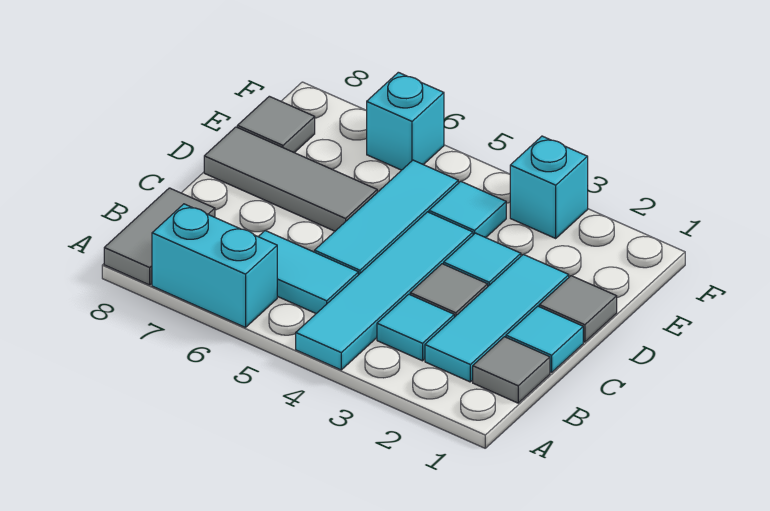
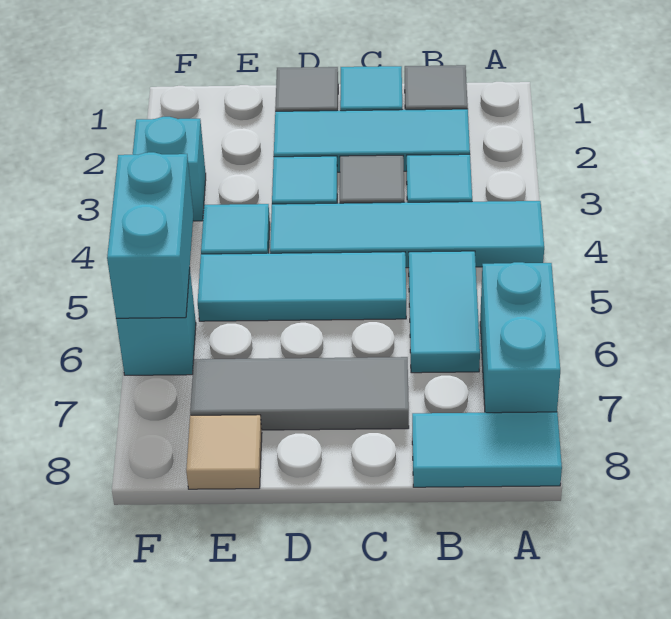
grey 1x2 tile [104,188,215,285] -> cyan 1x2 tile [412,412,562,487]
grey 1x3 tile [204,127,377,231] -> grey 1x3 tile turned to [190,357,409,430]
grey 1x1 tile [237,96,315,153] -> tan 1x1 tile [186,415,262,489]
none -> cyan 1x2 brick [107,152,193,318]

